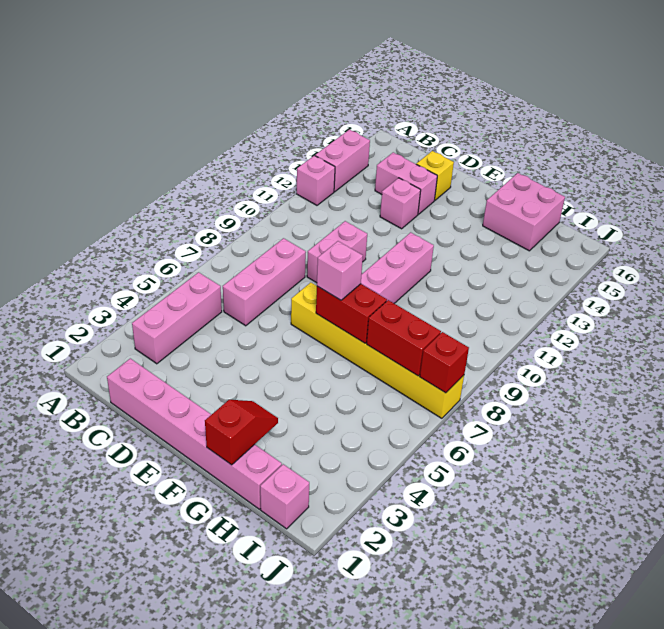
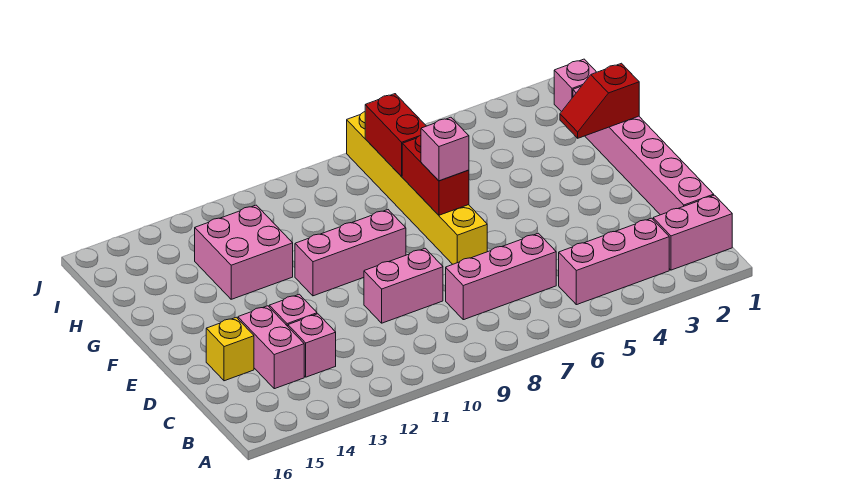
pink 1x1 brick [297,156,335,205] -> pink 1x1 brick moved to [288,314,336,377]
pink 1x2 brick [315,130,370,192] -> pink 1x2 brick moved to [653,195,732,270]
pink 2x2 brick [483,173,565,251] -> pink 2x2 brick moved to [195,205,293,299]
red 1x1 brick [420,332,469,393] -> none

